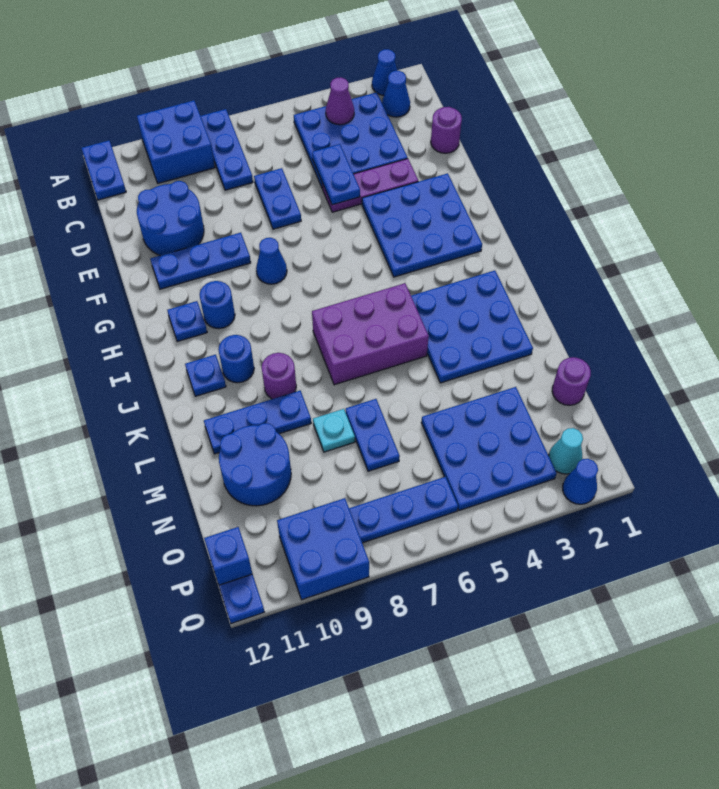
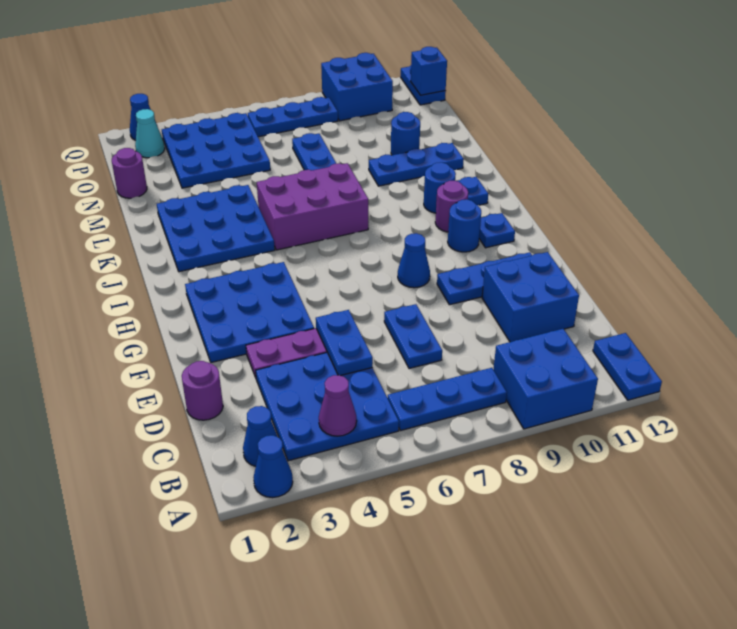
blue 1x3 plate [201,109,253,190] -> blue 1x3 plate turned to [388,368,507,431]
blue 2x2 round brick [137,181,204,255] -> blue 2x2 brick [482,252,579,342]
purple 1x1 round brick [262,353,296,399] -> purple 1x1 round brick moved to [435,181,468,232]
cyan 1x1 plate [313,409,355,452] -> none
blue 2x2 round brick [219,423,291,506] -> blue 1x1 round brick [391,112,420,155]

